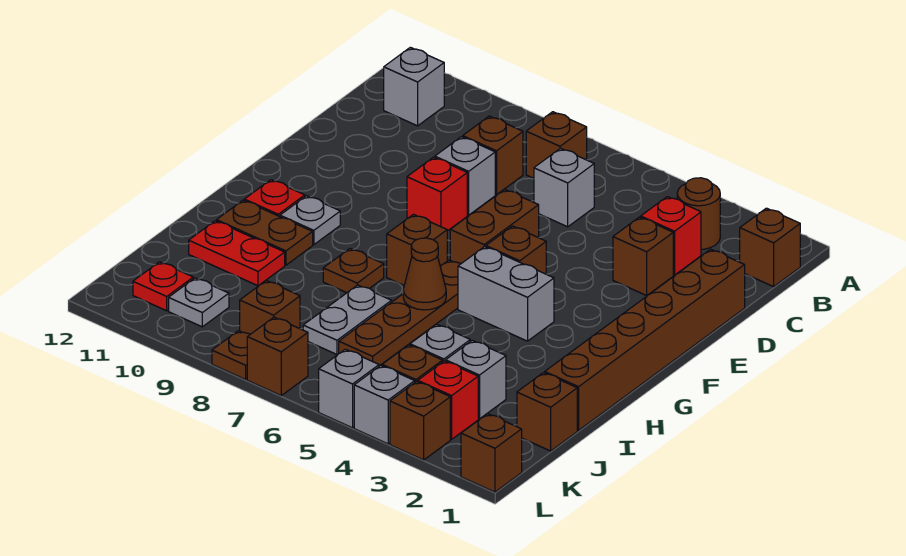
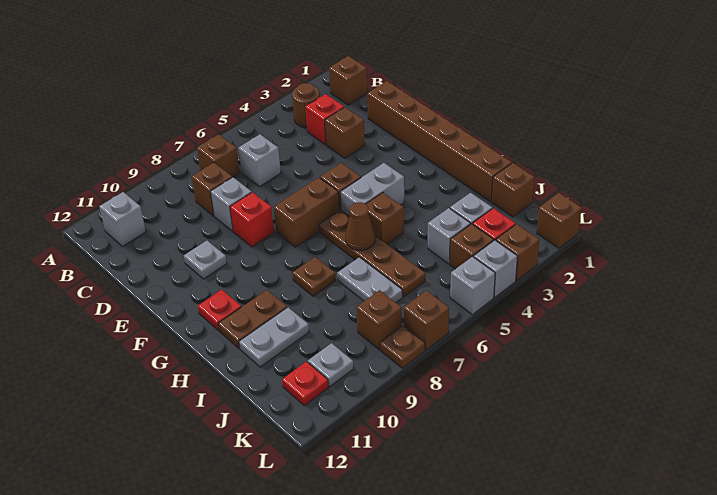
brown 1x2 brick [450,189,539,264] -> brown 1x2 brick turned to [274,177,339,247]
brown 1x1 brick [387,214,447,285] -> brown 1x1 brick moved to [366,193,404,244]
grey 1x1 plate [280,196,340,245] -> grey 1x1 plate moved to [184,241,227,279]
red 1x2 plate [189,221,285,286] -> grey 1x2 plate [239,307,309,367]

